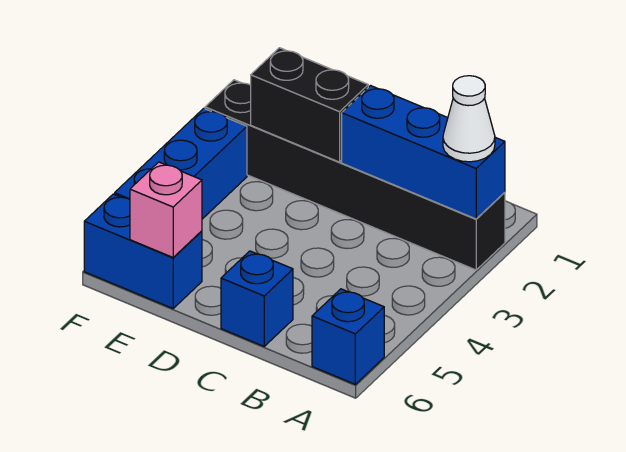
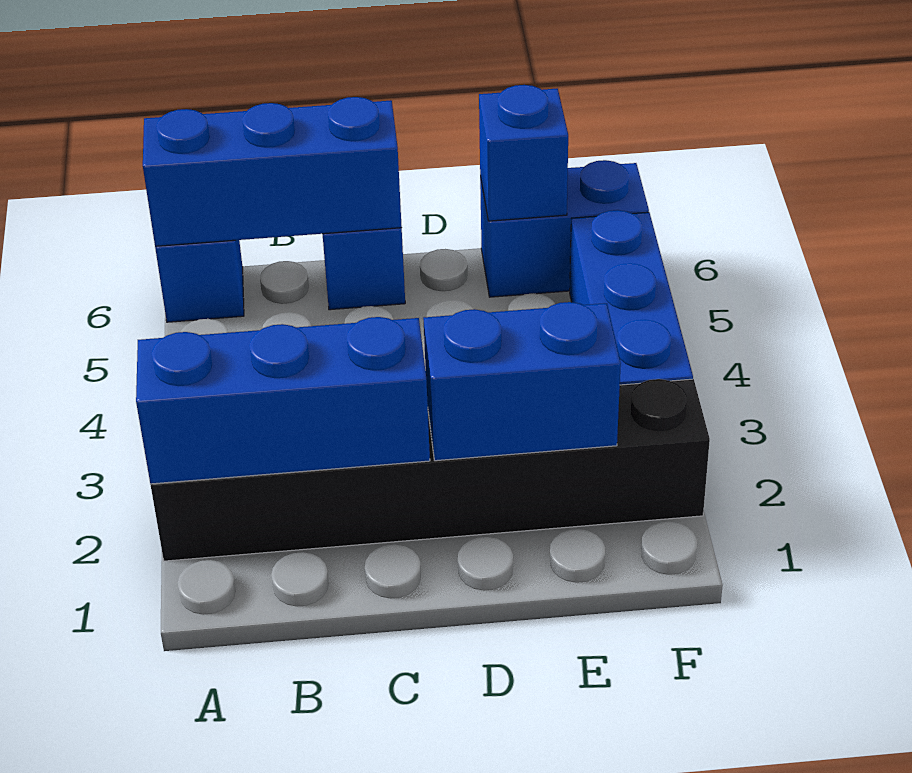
white 1x1 cone [443,76,495,162] -> none
none -> blue 1x3 brick [143,97,402,246]
black 1x2 brick [251,48,368,162] -> blue 1x2 brick [423,302,621,461]
pink 1x1 brick [130,162,202,257] -> blue 1x1 brick [479,85,568,221]

